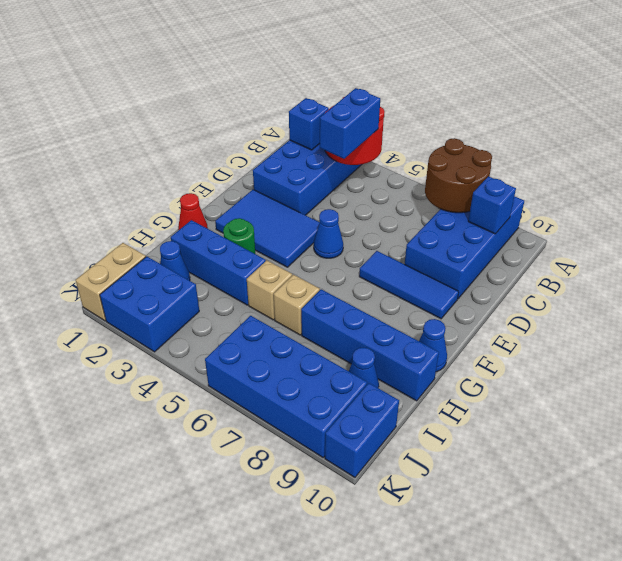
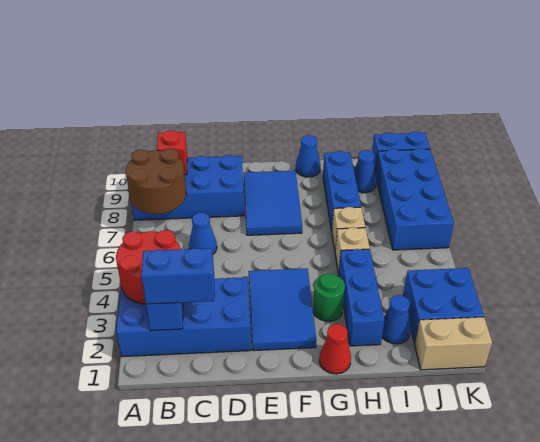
blue 1x2 brick [320,88,380,159] -> blue 1x2 brick moved to [141,248,215,304]
blue 1x1 brick [468,176,516,234] -> red 1x1 brick [157,131,187,175]
blue 1x1 cone [314,209,343,258] -> blue 1x1 cone moved to [189,213,217,254]
blue 1x3 tile [359,251,459,319] -> blue 2x3 tile [244,171,302,235]
blue 1x4 brick [301,289,439,401] -> blue 1x3 brick [323,151,361,230]

